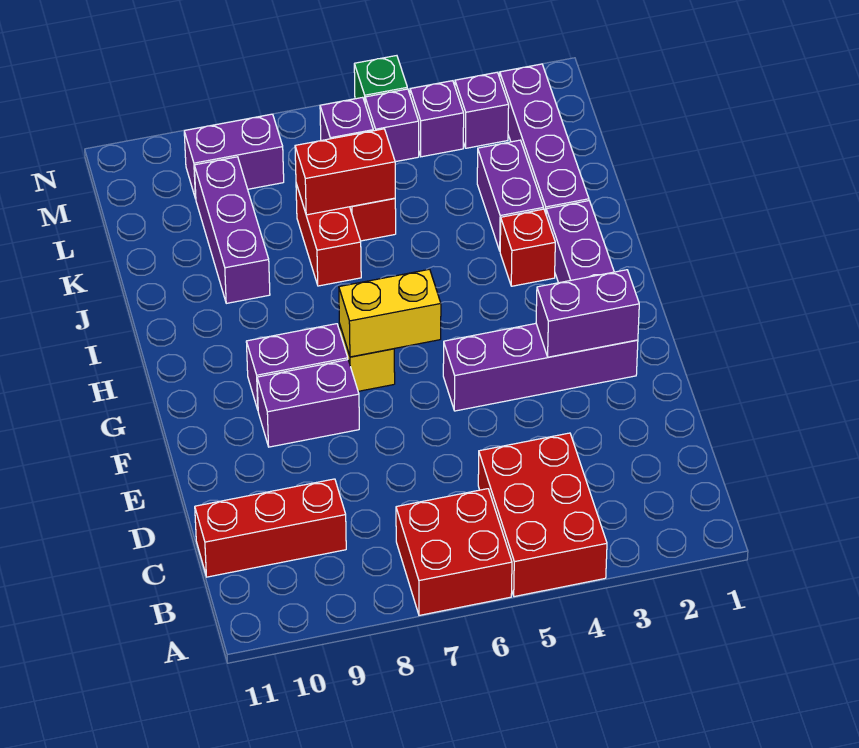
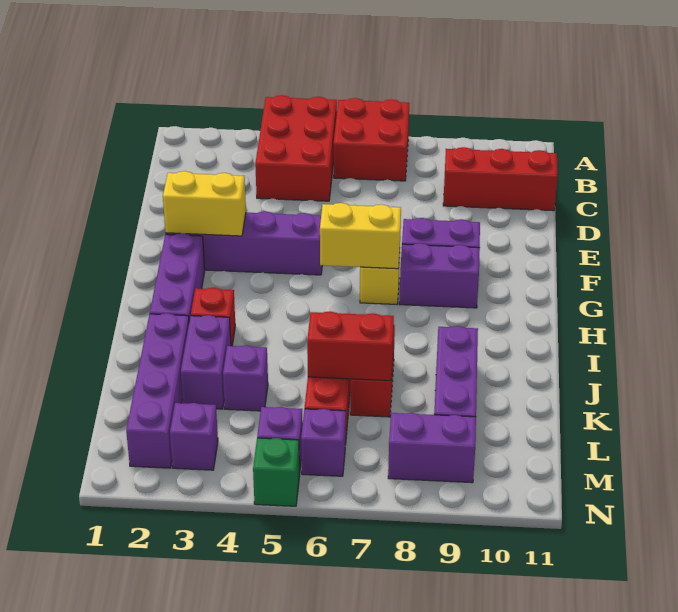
purple 1x2 brick [536,270,639,357] -> yellow 1x2 brick [163,171,246,236]
purple 1x1 brick [410,81,464,157] -> purple 1x1 brick moved to [223,345,268,411]

